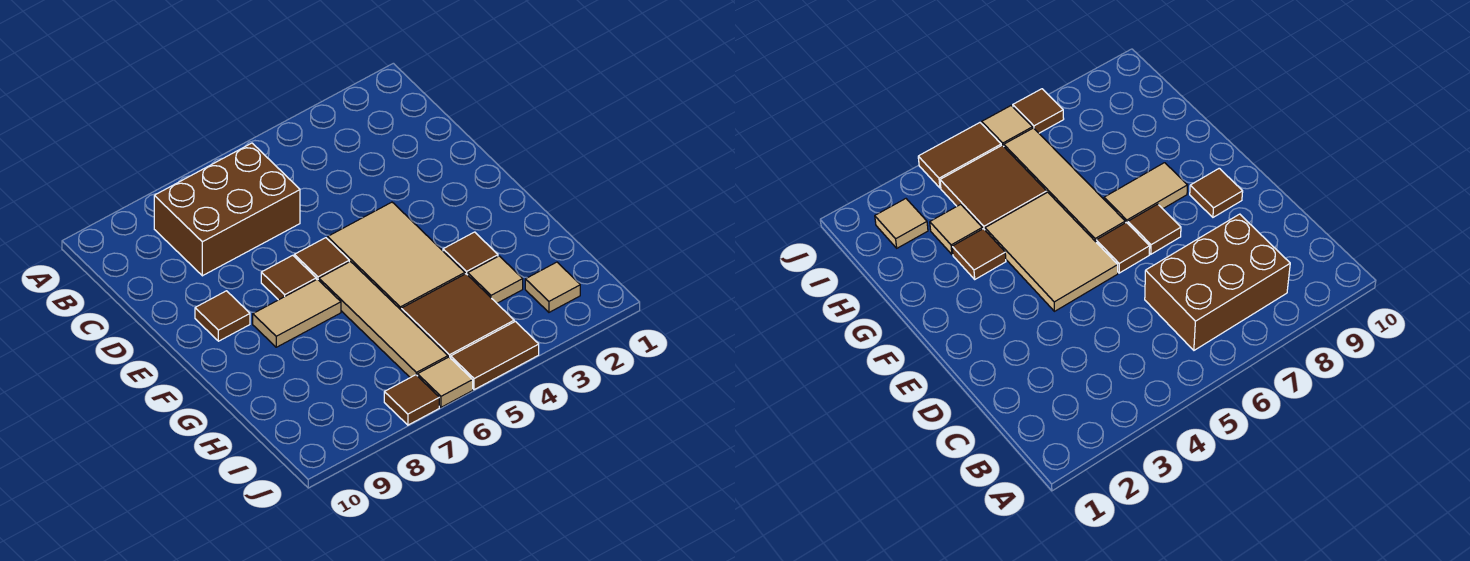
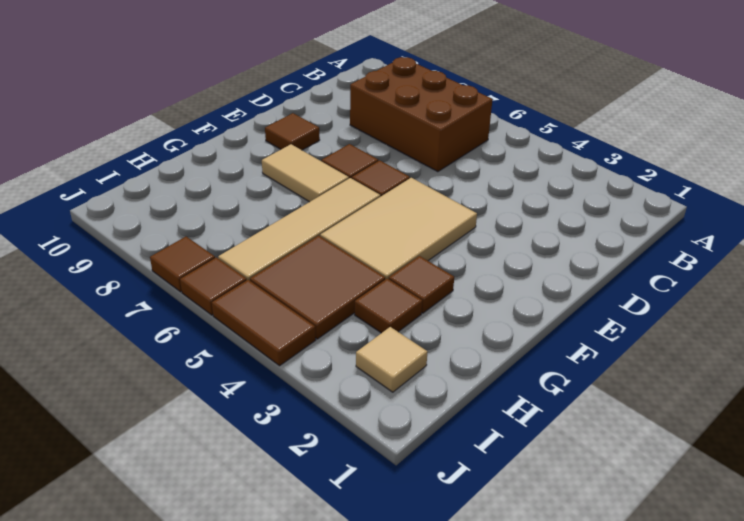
tan 1x1 tile [468,256,523,303] -> brown 1x1 tile [355,279,422,333]
tan 1x1 tile [418,357,473,407] -> brown 1x1 tile [180,257,247,315]

